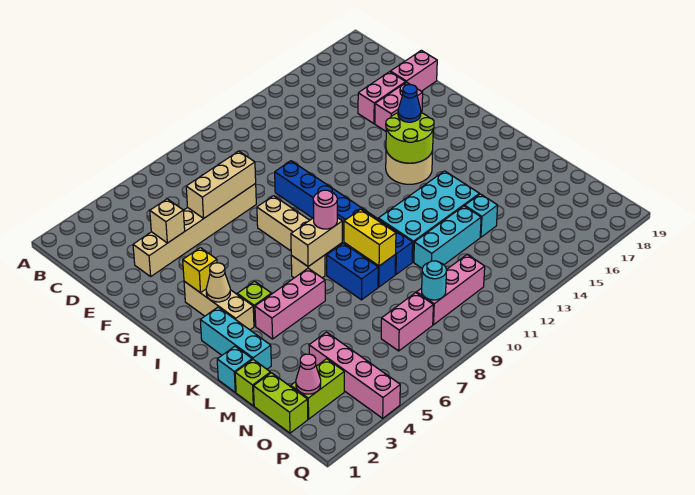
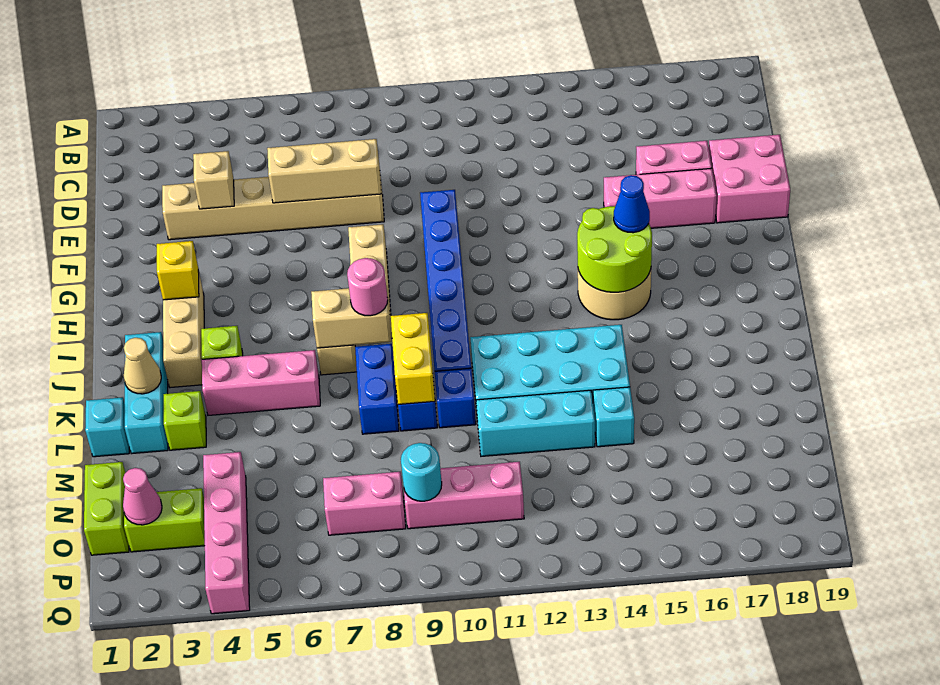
pink 1x2 brick [390,50,437,91] -> pink 2x2 brick [709,135,790,223]
pink 1x2 brick [375,82,423,131] -> pink 1x3 brick [604,168,717,228]
tan 1x1 cone [206,263,230,302] -> tan 1x1 cone moved to [124,338,161,394]
lime 1x1 brick [235,360,270,406] -> lime 1x1 brick moved to [164,391,206,450]

